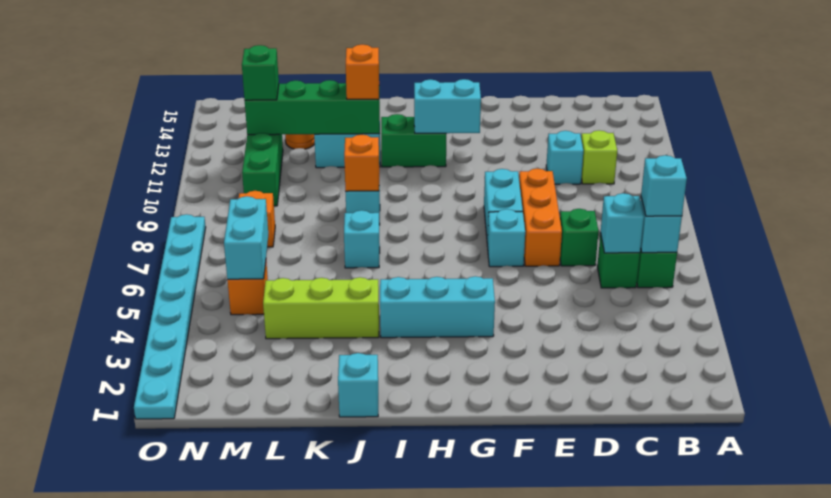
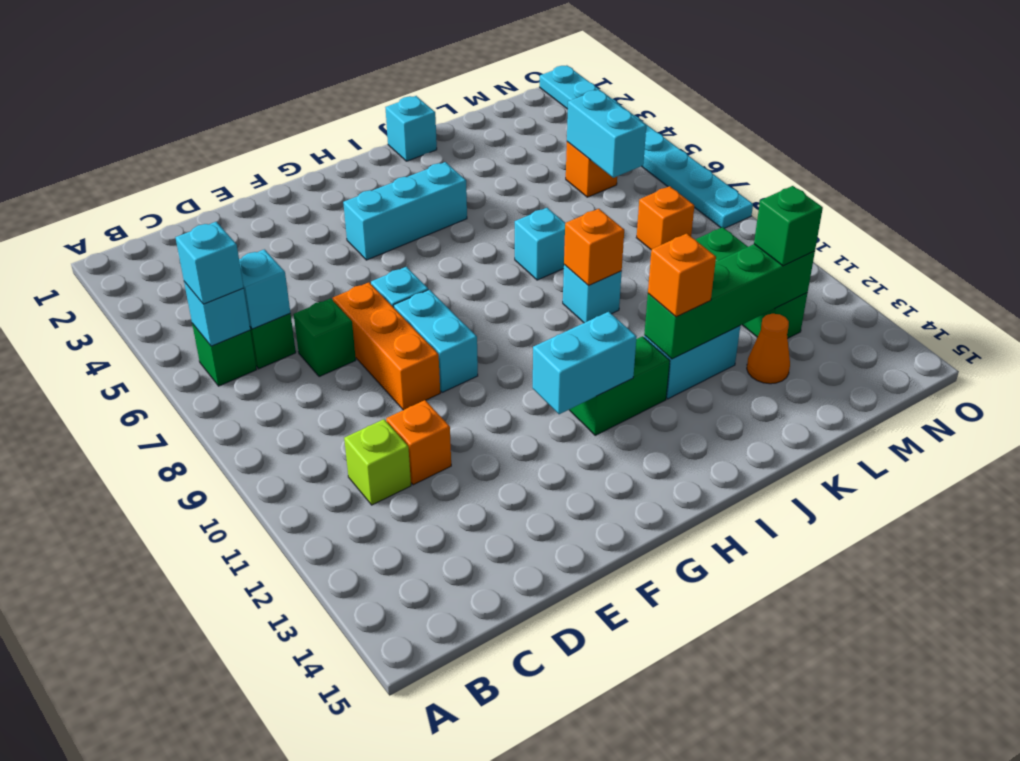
cyan 1x1 brick [546,131,583,184] -> orange 1x1 brick [386,400,451,485]
lime 1x3 brick [263,277,379,339] -> none

